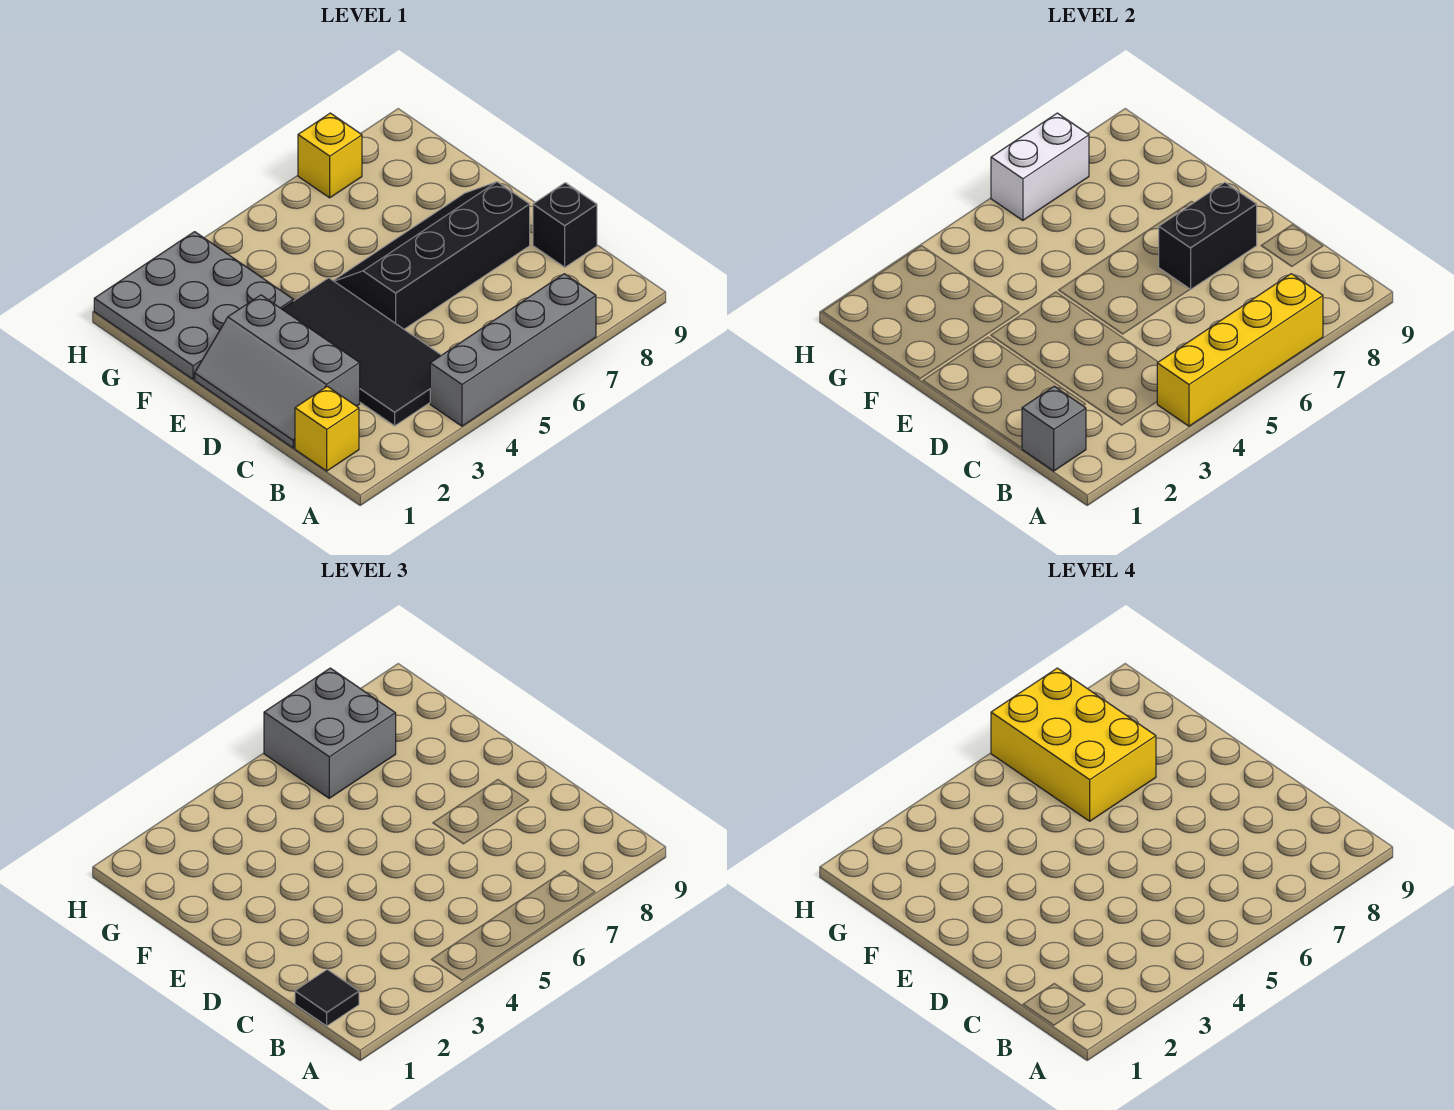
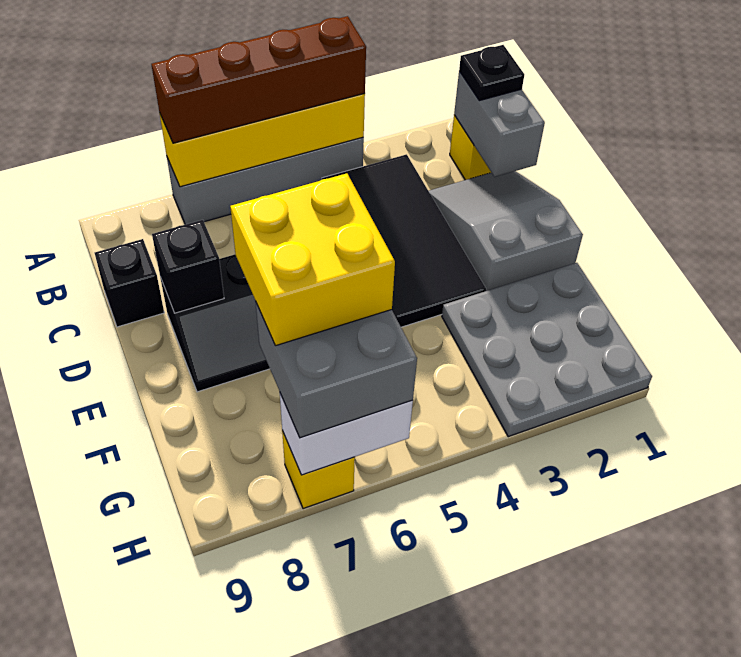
none -> brown 1x4 brick [152,16,366,143]
grey 1x1 brick [1022,386,1086,471] -> grey 1x2 brick [454,71,545,177]
black 1x1 tile [295,969,359,1026] -> black 1x1 plate [459,45,524,101]
grey 2x3 slope [195,295,360,448] -> grey 2x3 slope turned to [429,171,583,291]
black 1x2 brick [1159,182,1257,290] -> black 1x1 brick [152,220,224,313]
yellow 2x3 brick [991,668,1156,821] -> yellow 2x2 brick [230,173,395,346]

